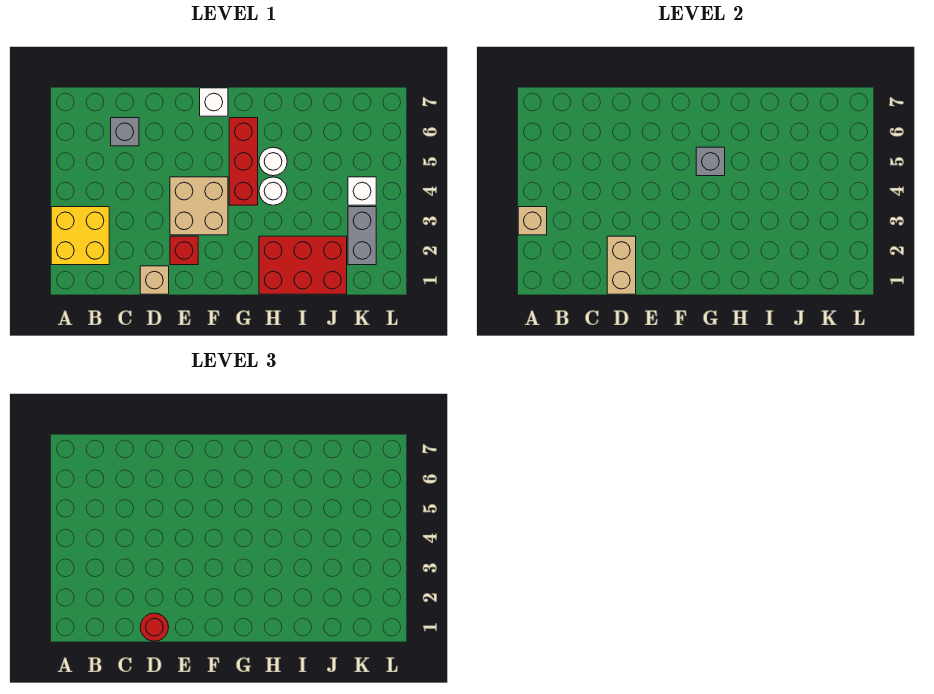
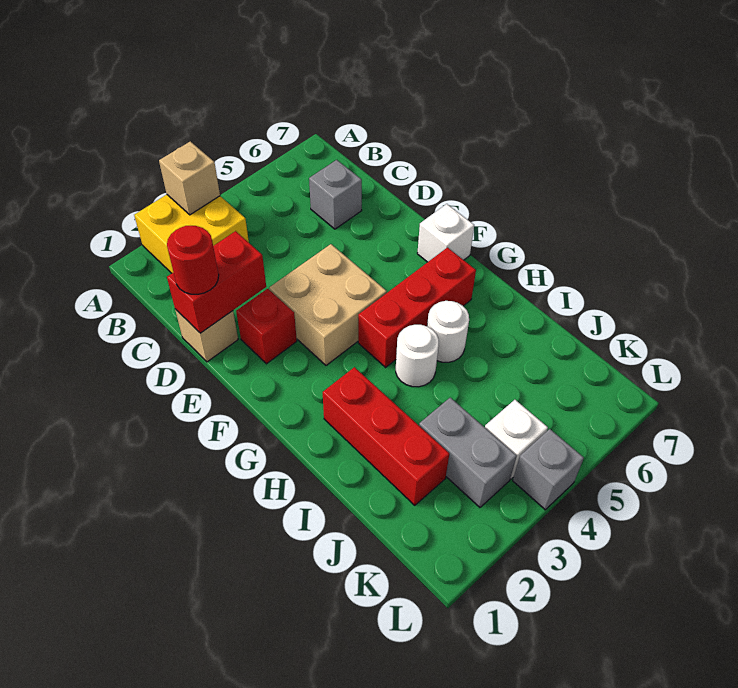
tan 1x2 brick [607,236,636,294] -> red 1x2 brick [167,231,266,333]
grey 1x1 brick [696,147,725,176] -> grey 1x1 brick moved to [513,429,584,510]
red 2x3 brick [259,236,347,294] -> red 1x3 brick [323,367,449,505]
grey 1x2 brick [348,207,376,265] -> grey 1x2 brick turned to [419,398,517,507]

